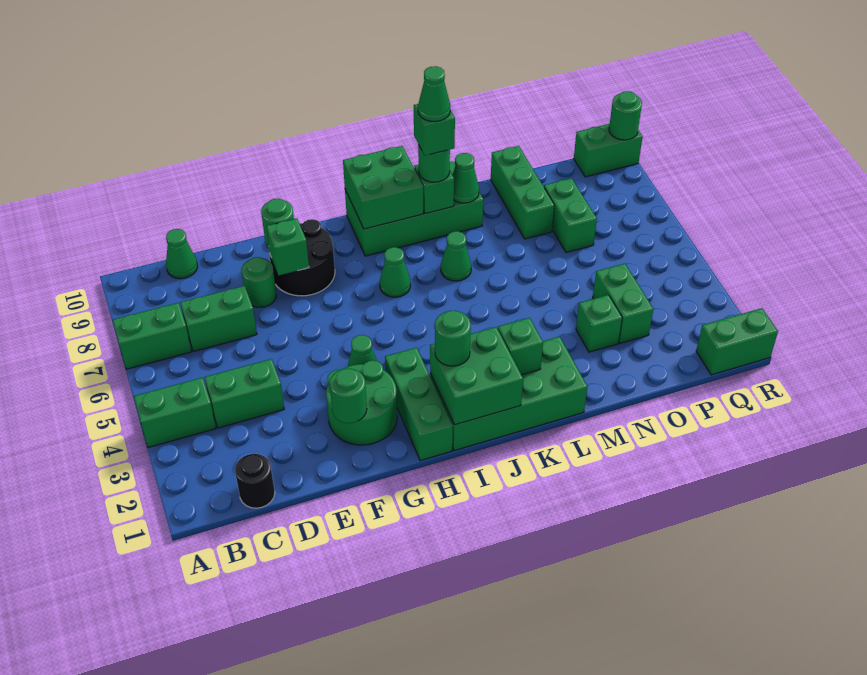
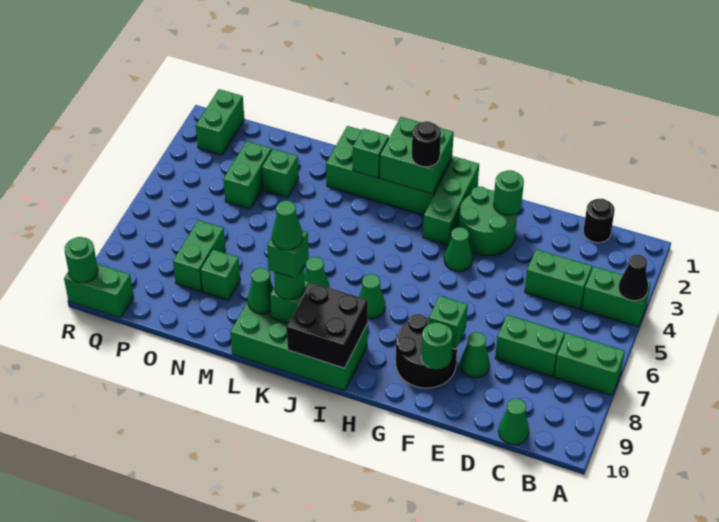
none -> black 1x1 cone [618,255,648,301]
green 1x1 round brick [241,257,277,307] -> green 1x1 cone [460,332,490,378]
green 1x1 round brick [435,310,471,366] -> black 1x1 round brick [412,121,441,167]
green 2x2 brick [343,146,424,229] -> black 2x2 brick [287,282,368,368]
green 1x3 brick [491,146,555,239] -> green 1x1 brick [200,249,240,300]
green 1x2 brick [696,308,778,375] -> green 1x2 brick turned to [196,89,244,155]

